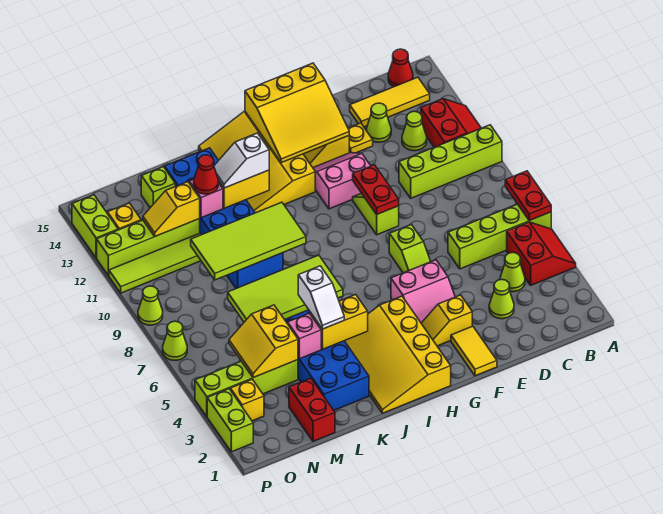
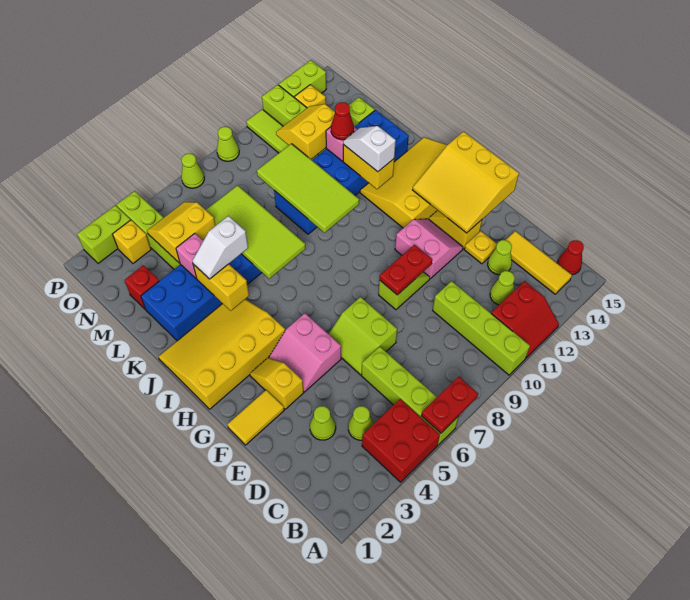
red 2x2 slope [507,222,576,285] -> red 2x2 brick [362,399,440,482]
lime 1x2 slope [389,225,431,273] -> lime 2x2 slope [329,297,397,375]
red 1x2 brick [289,378,335,441] -> red 1x1 brick [125,265,159,310]
yellow 1x2 slope [143,182,200,236] -> yellow 2x2 slope [276,104,335,159]

